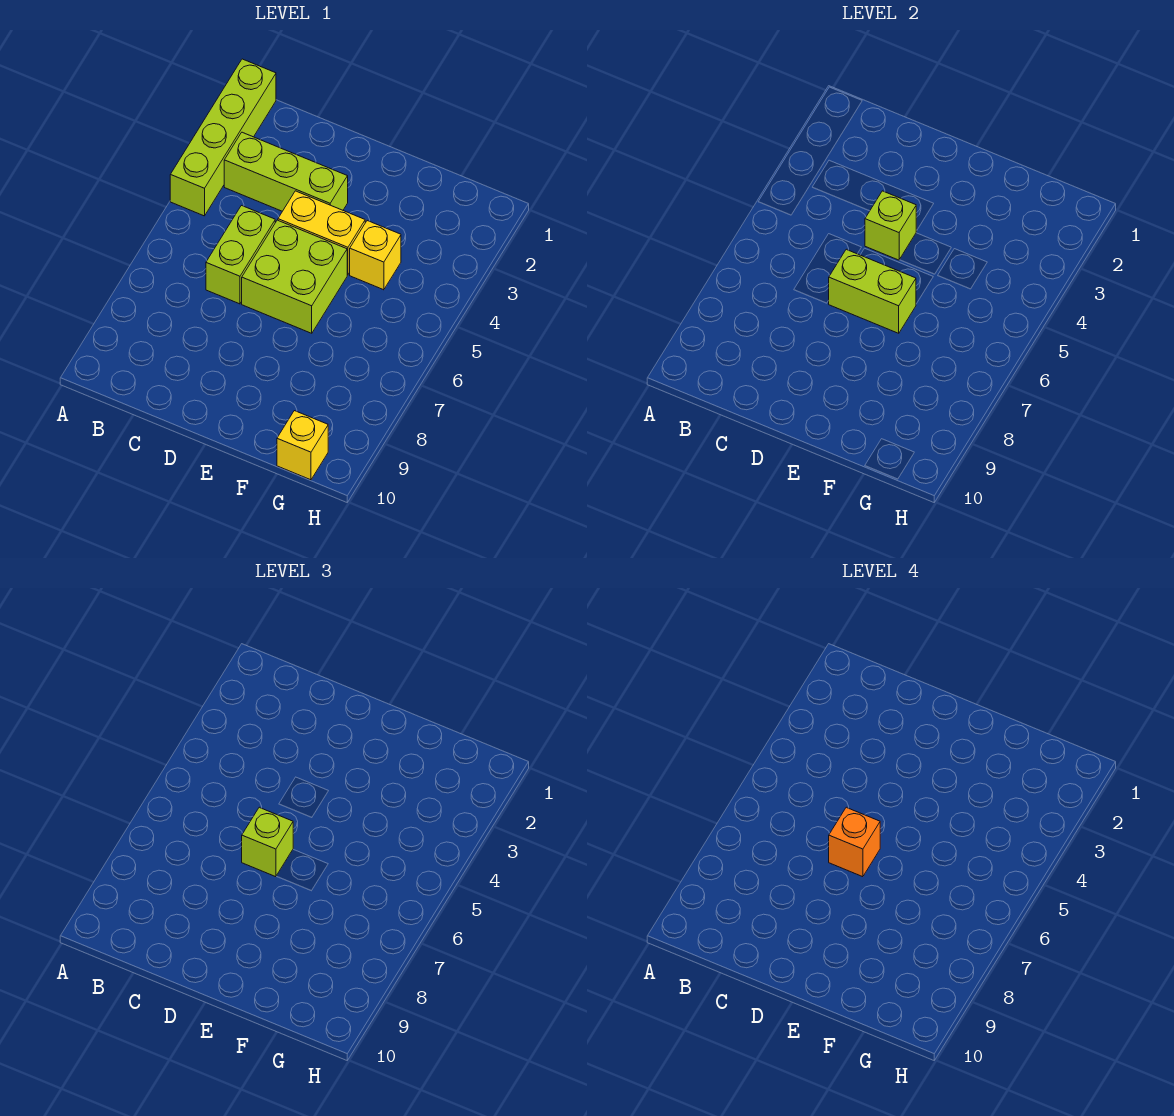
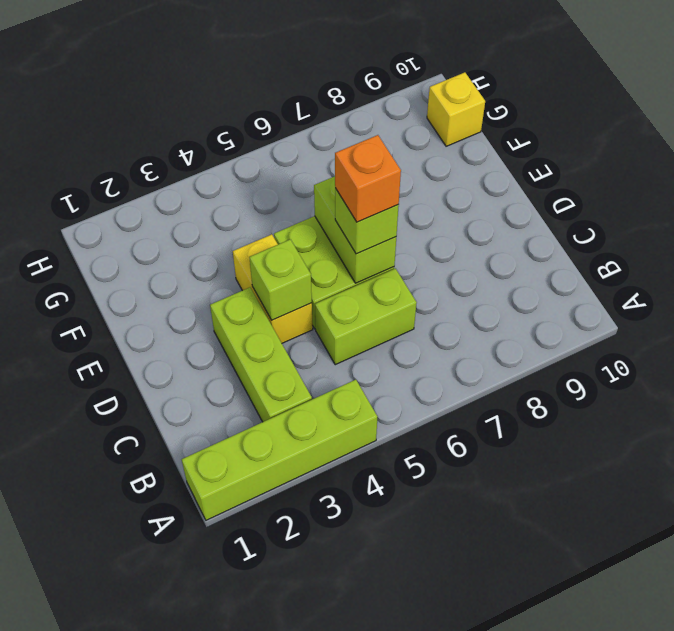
yellow 1x1 brick [350,221,401,290] -> none

